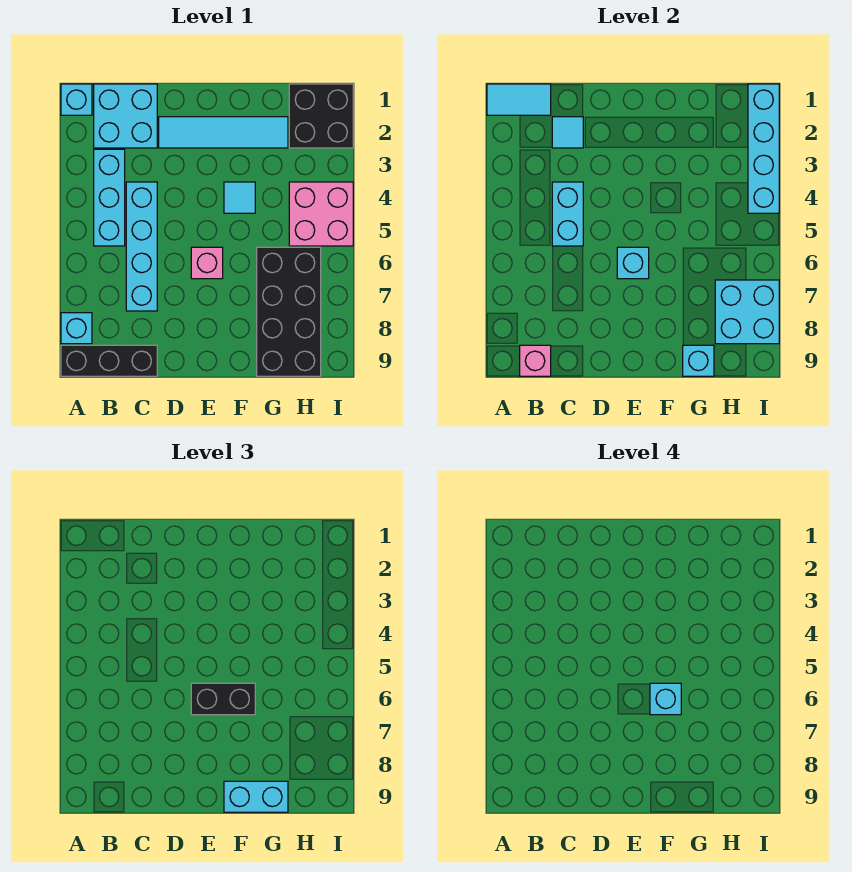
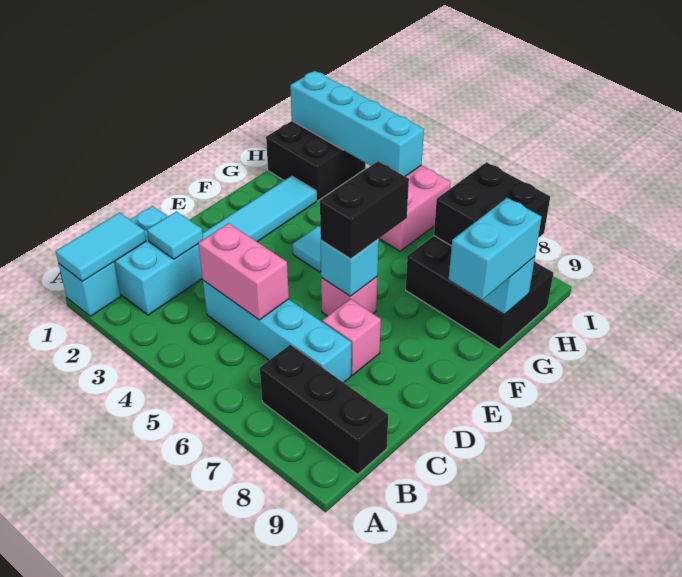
cyan 1x1 brick [61,313,92,344] -> none
black 1x3 brick [61,345,157,376] -> black 1x3 brick turned to [260,345,388,475]
cyan 1x3 brick [94,149,125,246] -> none
pink 1x1 brick [520,345,551,376] -> pink 1x1 brick moved to [322,299,381,375]
cyan 1x2 brick [552,182,583,246] -> pink 1x2 brick [198,223,289,320]
cyan 1x1 brick [650,683,681,715] -> none
black 2x4 brick [257,247,321,376] -> black 2x3 brick [406,236,553,349]
cyan 2x2 brick [715,280,779,344] -> black 2x2 brick [434,162,550,246]

